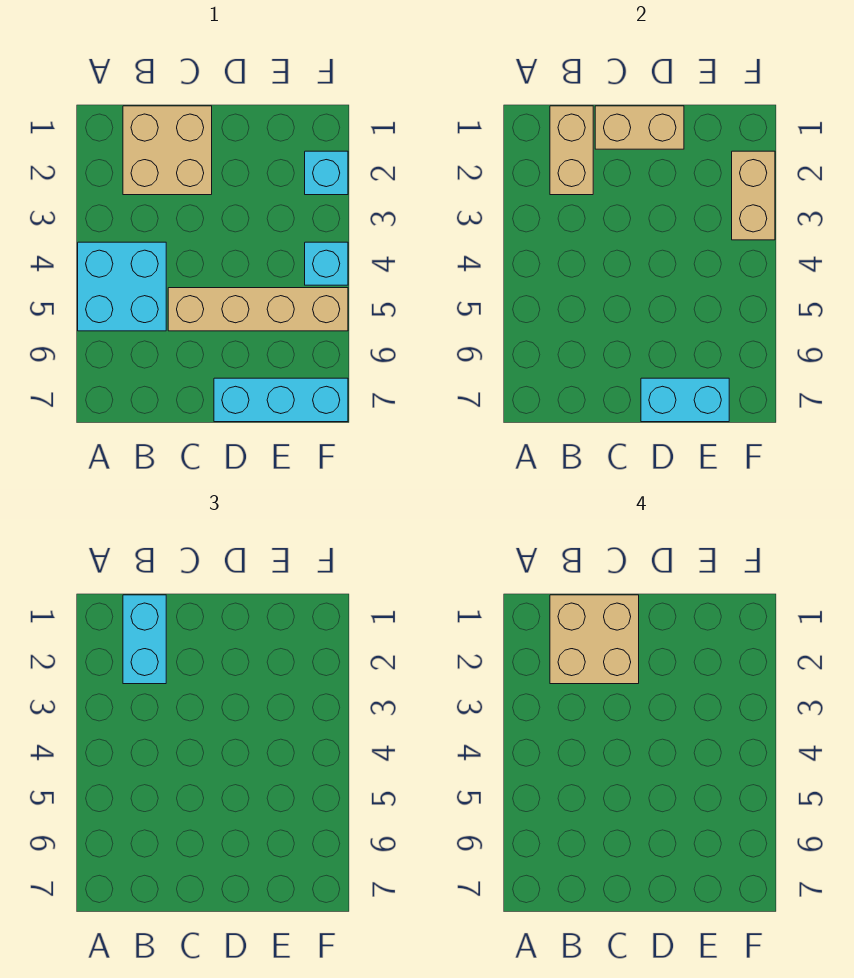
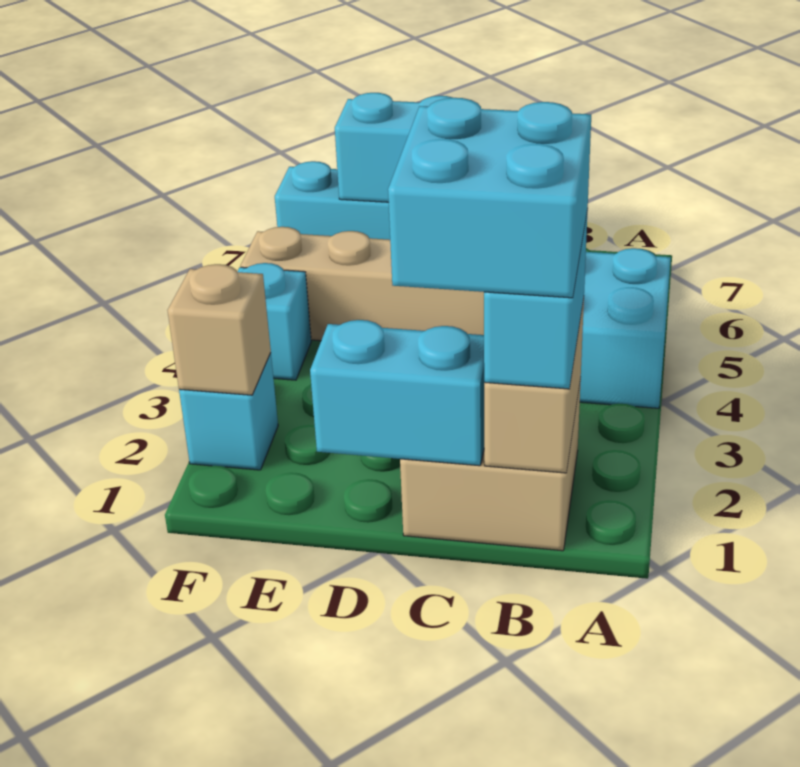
tan 2x2 brick [550,595,639,684] -> cyan 2x2 brick [388,98,591,298]
tan 1x2 brick [595,106,684,149] -> cyan 1x2 brick [310,320,484,466]
tan 1x2 brick [732,151,775,240] -> tan 1x1 brick [167,264,271,395]

